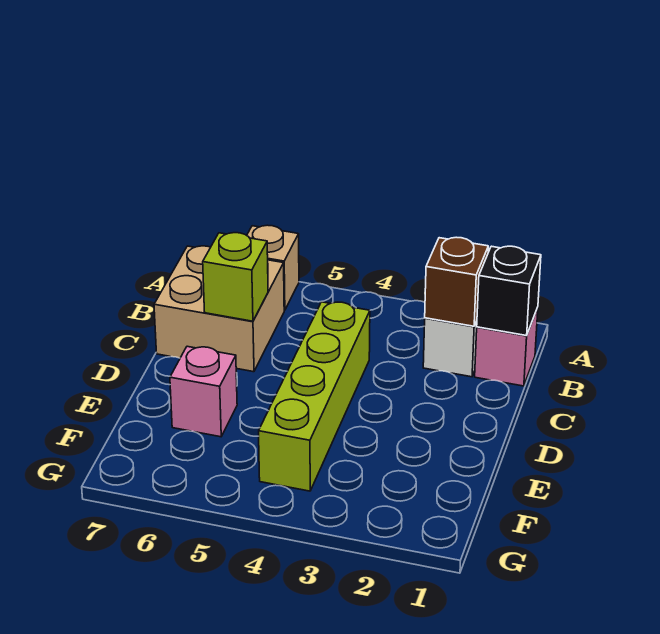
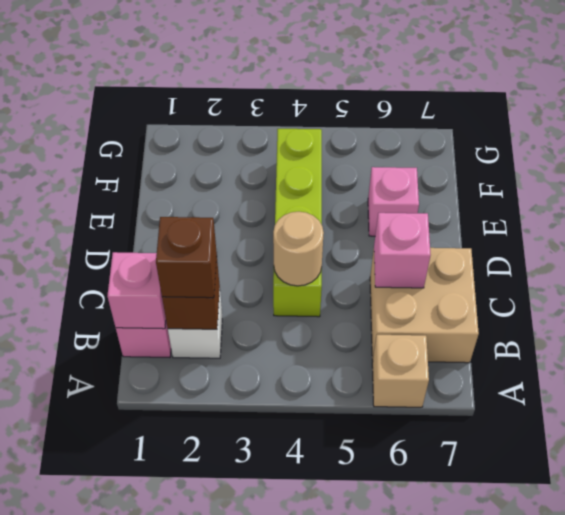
black 1x1 brick [477,246,541,336] -> pink 1x1 brick [107,252,166,329]
none -> brown 1x1 brick [156,217,217,298]
none -> tan 1x1 round brick [273,212,324,286]
lime 1x1 brick [203,233,268,321] -> pink 1x1 brick [374,213,431,288]

